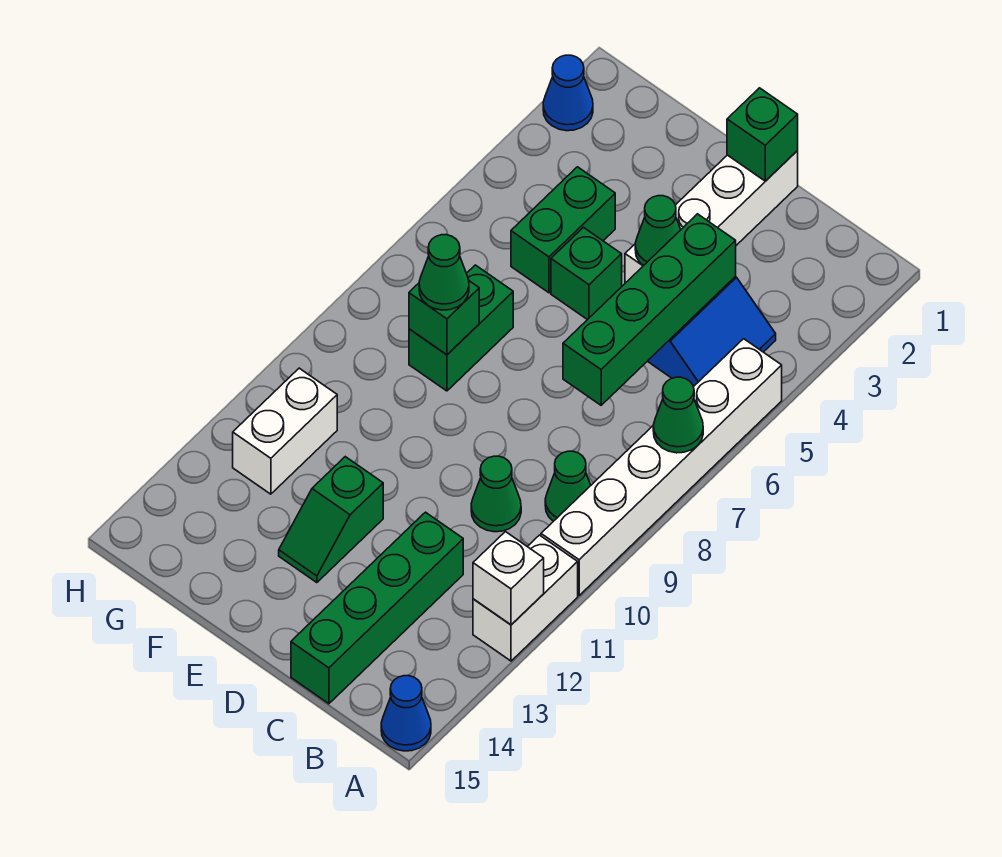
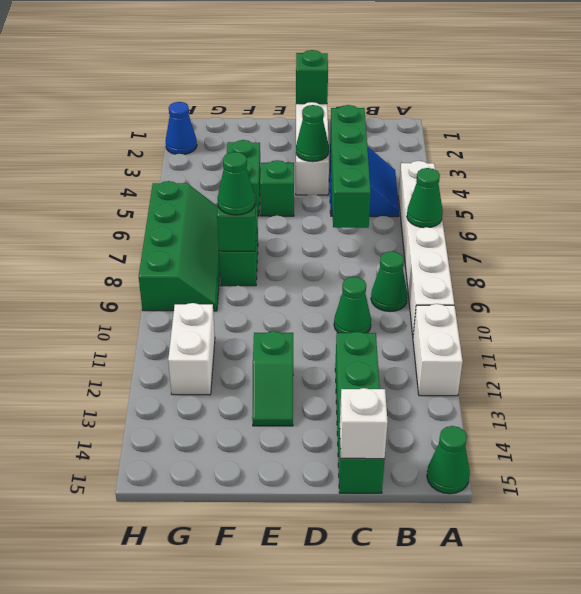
white 1x1 brick [473,532,544,625] -> white 1x1 brick moved to [340,388,388,459]
blue 1x1 cone [381,676,431,751] -> green 1x1 cone [427,426,470,494]
none -> green 2x4 slope [139,181,220,311]

